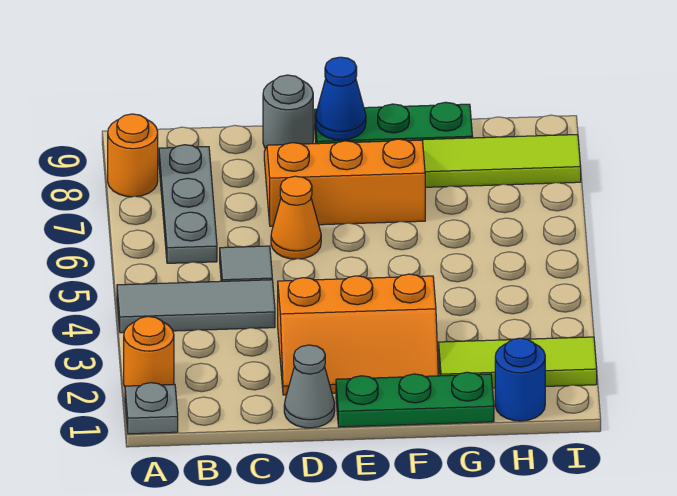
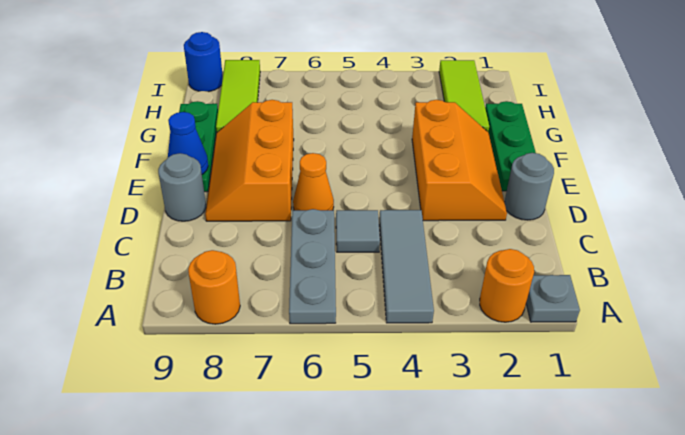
grey 1x3 plate [159,145,217,263] -> grey 1x3 plate turned to [289,209,336,324]
grey 1x1 cone [284,345,335,428] -> grey 1x1 round brick [504,153,554,220]
blue 1x1 round brick [495,338,545,421] -> blue 1x1 round brick moved to [184,32,223,92]

